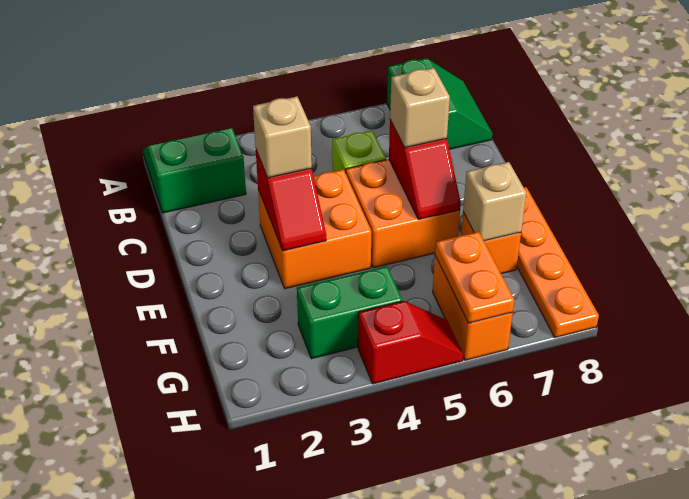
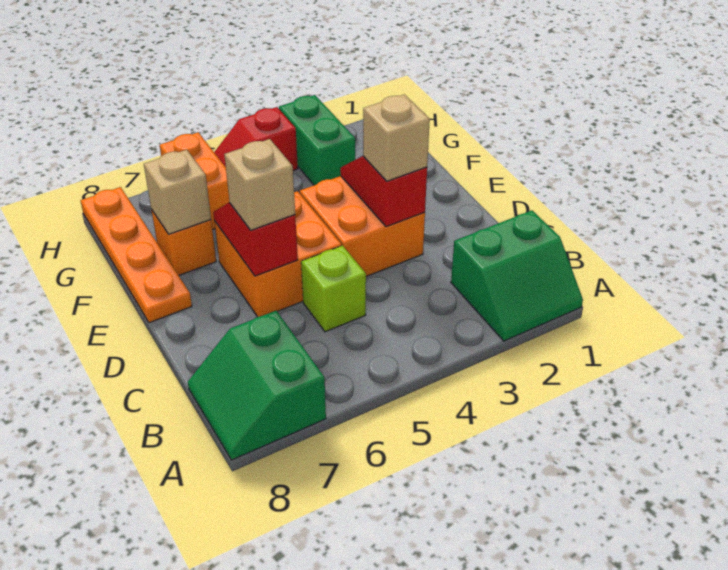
green 1x2 brick [297,266,402,359] -> green 1x2 brick turned to [279,95,355,185]
orange 1x2 plate [435,232,514,323] -> none

